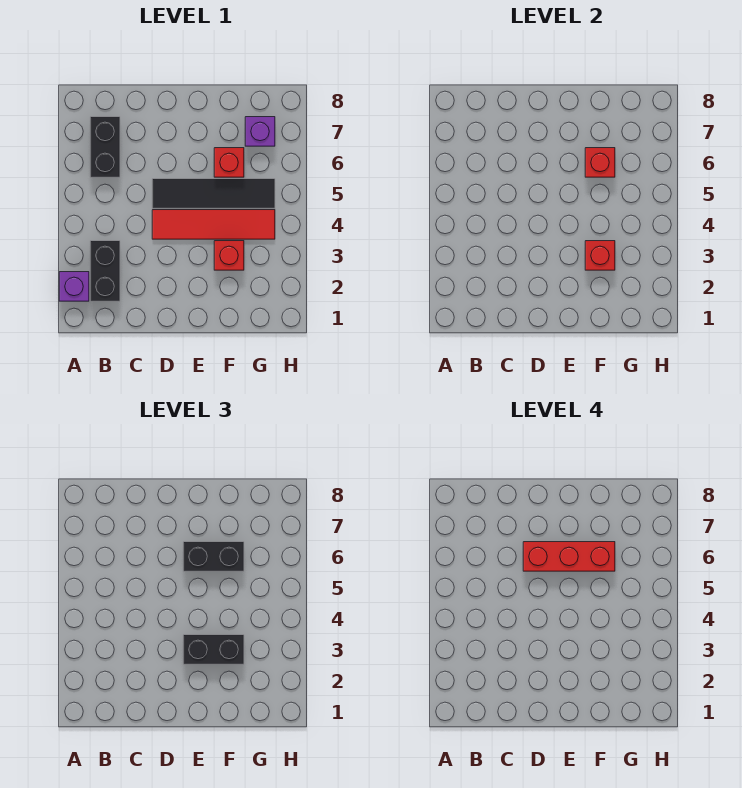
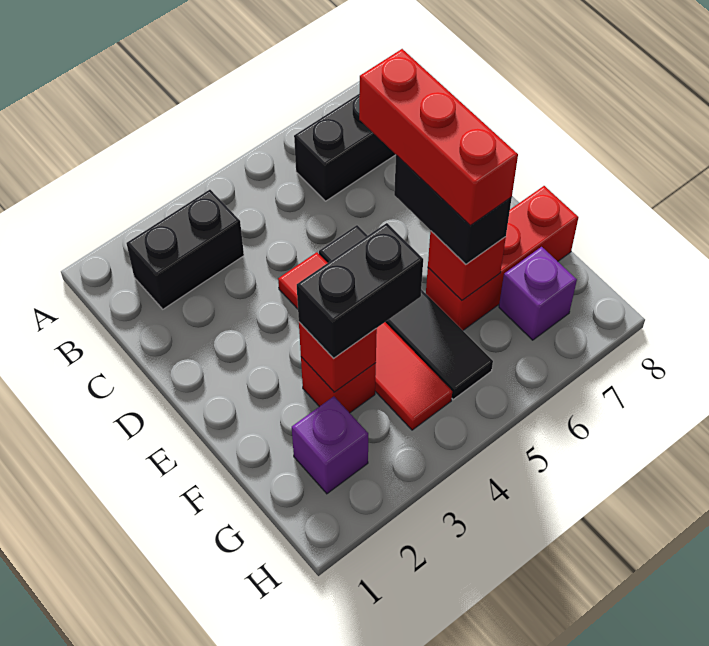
purple 1x1 brick [59,272,89,301] -> purple 1x1 brick moved to [292,396,368,494]
black 1x2 brick [183,635,244,664] -> black 1x2 brick turned to [297,223,423,358]
red 1x1 brick [214,148,244,177] -> red 1x3 brick [426,186,579,330]

